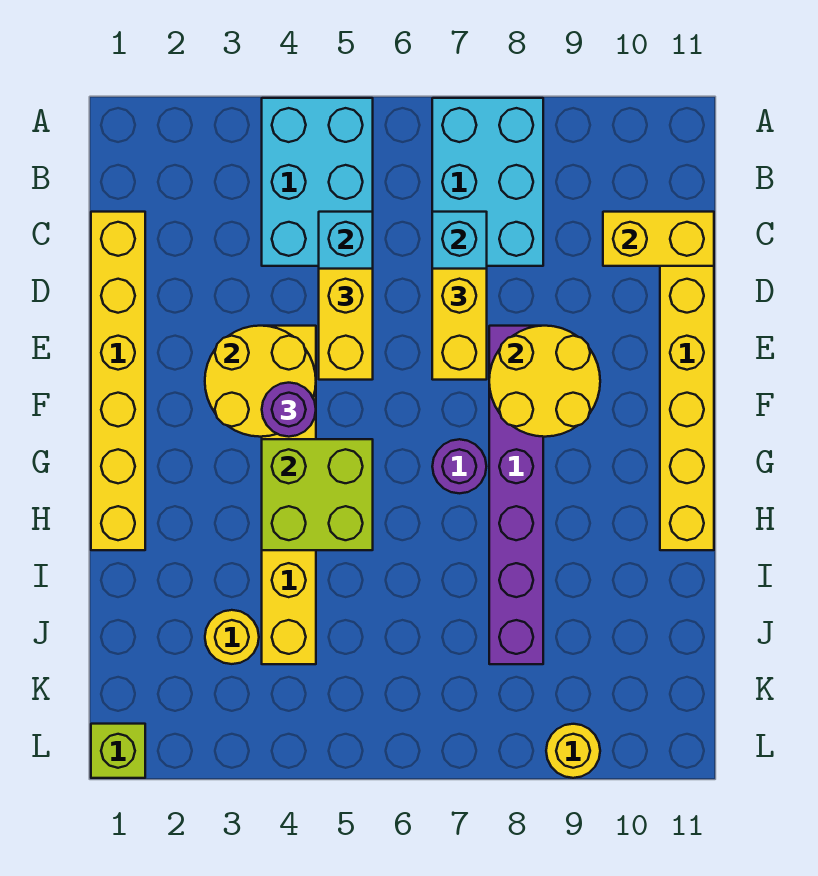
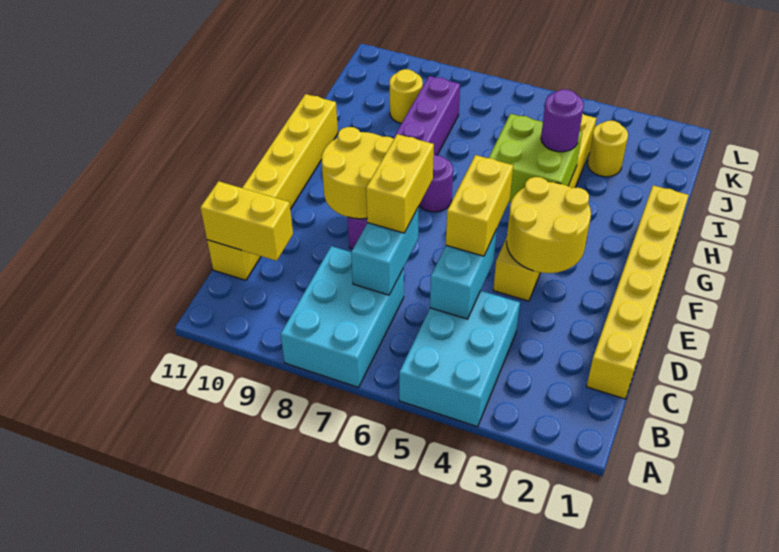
purple 1x1 round brick [262,383,316,437] -> purple 1x1 round brick moved to [541,89,584,152]
lime 1x1 brick [91,724,145,778] -> none
yellow 1x1 round brick [546,724,600,778] -> yellow 1x1 round brick moved to [389,69,423,123]

